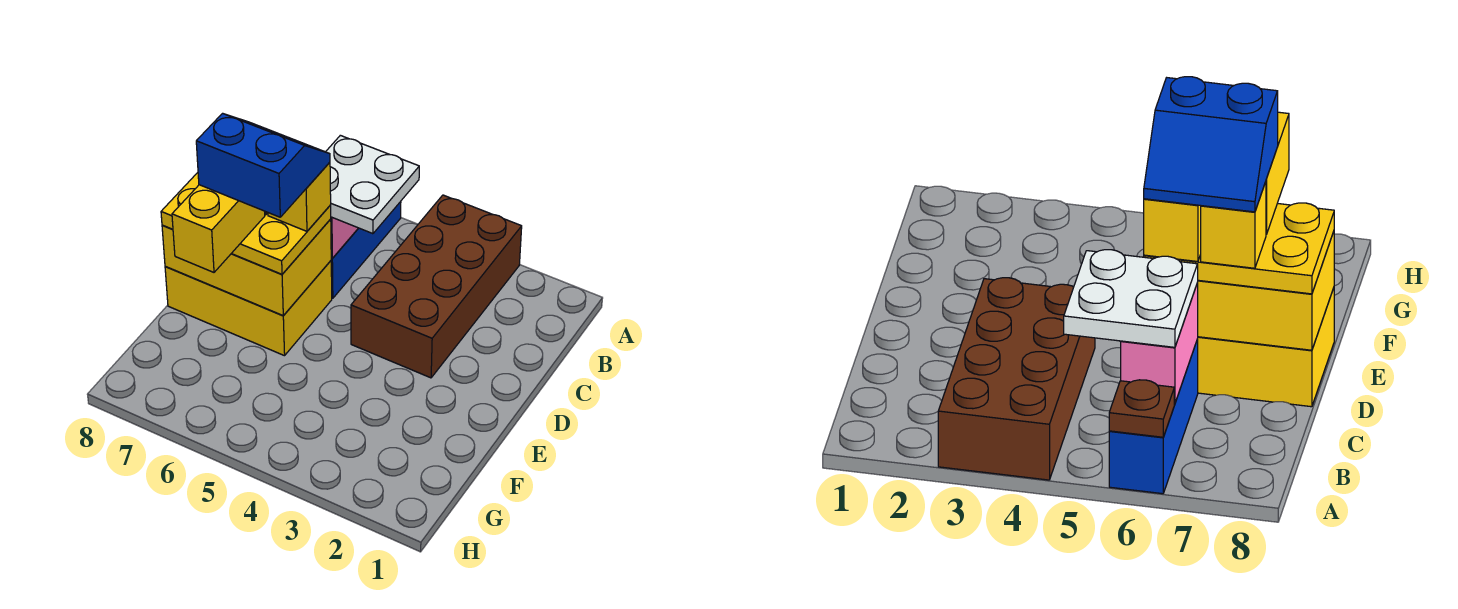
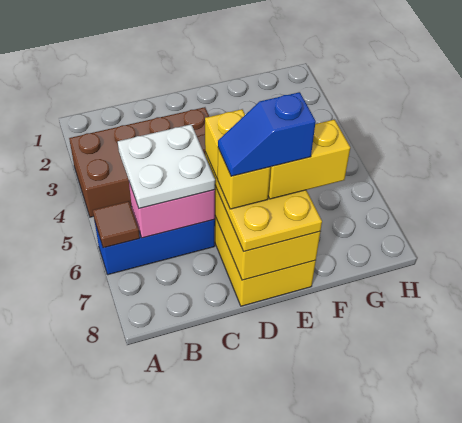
brown 1x1 plate [1109,380,1174,437] -> brown 1x1 tile [93,201,140,248]
blue 2x2 slope [196,113,330,217] -> blue 1x2 slope [218,92,316,176]

